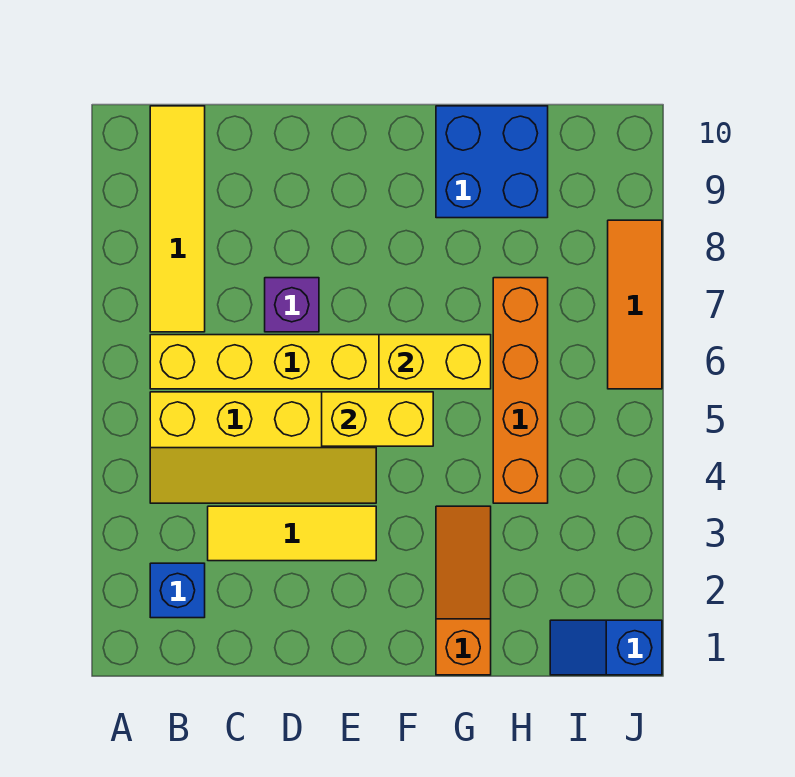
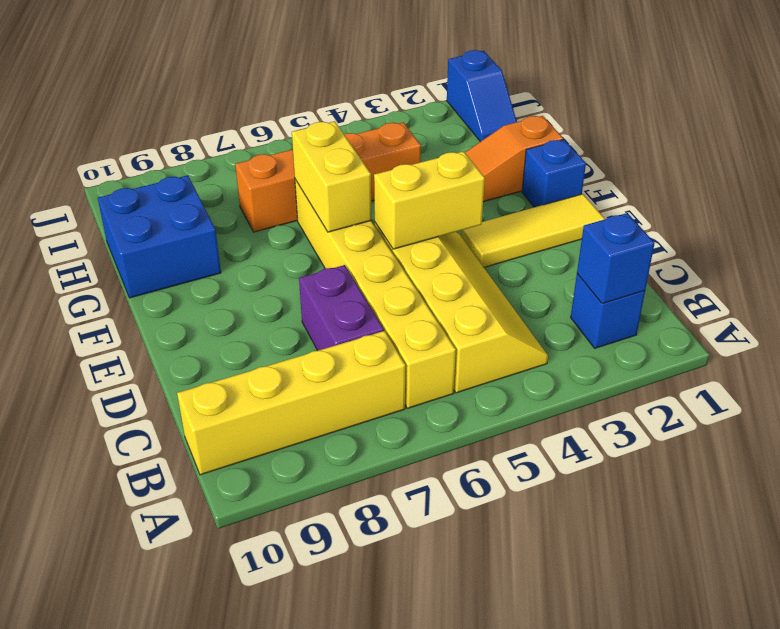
none -> blue 1x1 brick [577,213,655,304]
yellow 1x4 tile [150,106,205,332] -> yellow 1x4 brick [177,331,405,475]
yellow 1x3 tile [208,506,376,561] -> yellow 1x3 tile turned to [461,194,605,267]
purple 1x1 brick [265,278,319,332] -> purple 1x2 brick [299,265,384,351]
yellow 1x2 brick [322,392,433,446] -> yellow 1x2 brick turned to [374,151,485,249]
none -> blue 1x1 brick [522,139,586,207]
orange 1x3 tile [608,220,662,389] -> none

